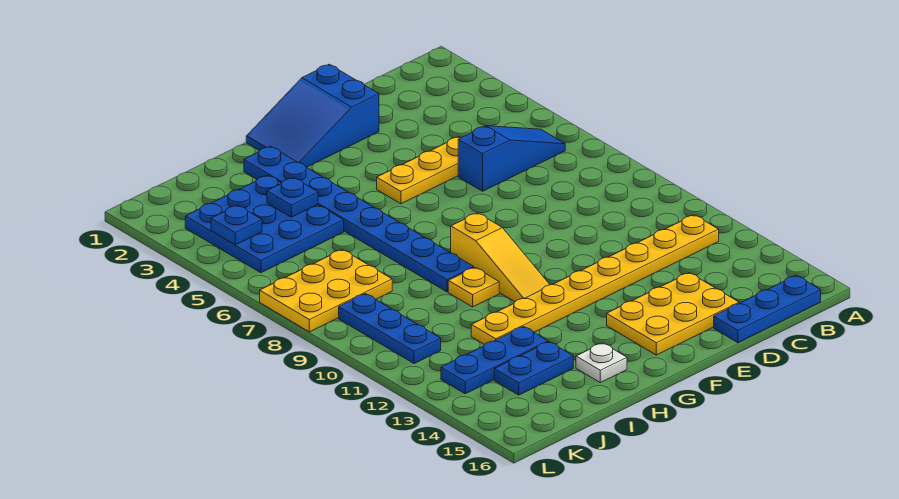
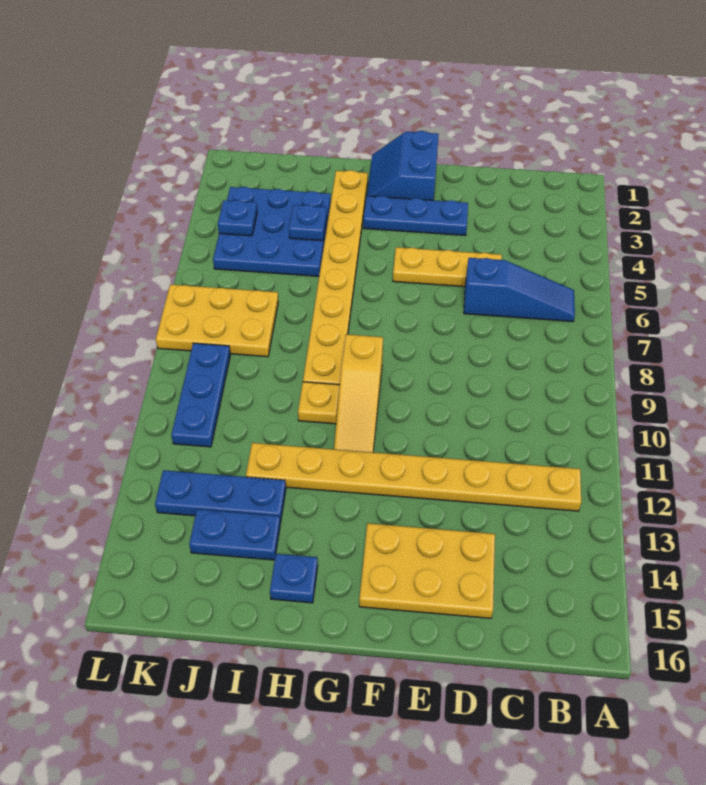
blue 1x3 plate [714,275,821,343] -> blue 1x3 plate moved to [363,196,468,236]
blue 2x3 slope [246,64,379,167] -> blue 2x2 slope [367,131,439,200]
blue 1x8 plate [244,146,474,292] -> yellow 1x8 plate [303,170,368,385]
white 1x1 plate [576,343,627,383] -> blue 1x1 plate [270,554,318,603]

